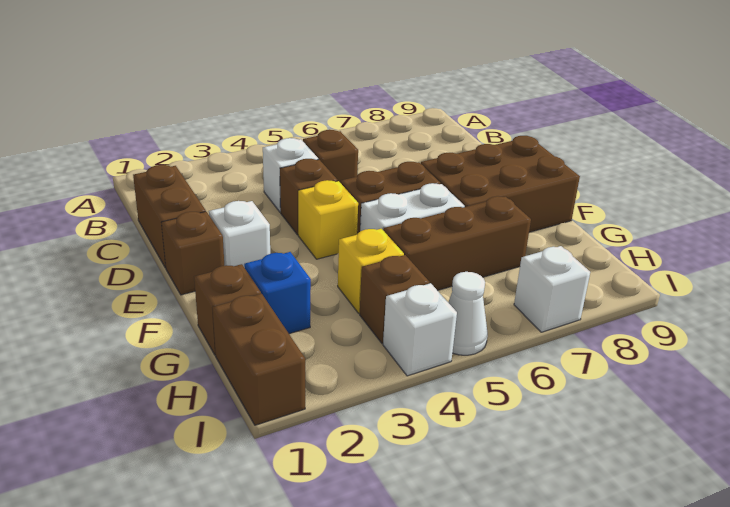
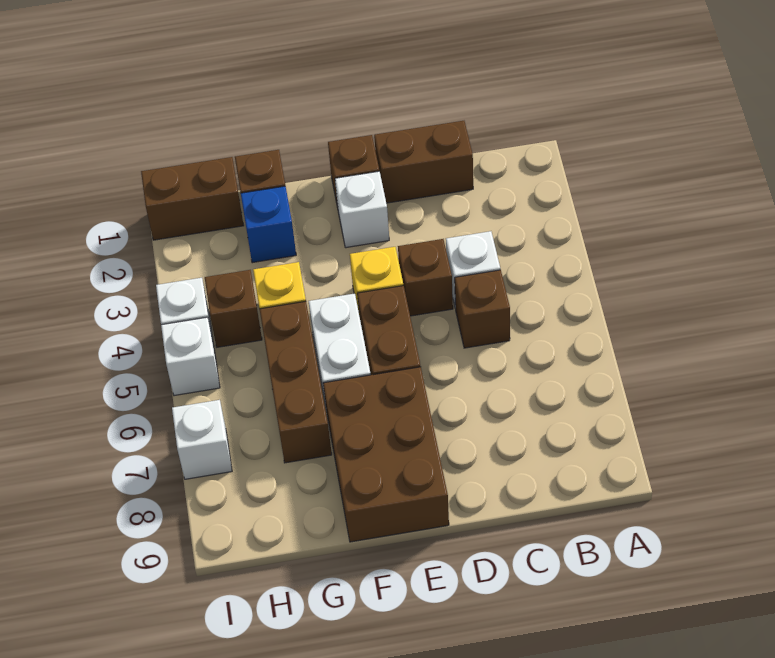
white 1x1 cone [448,272,488,355] -> white 1x1 brick [161,317,220,396]

